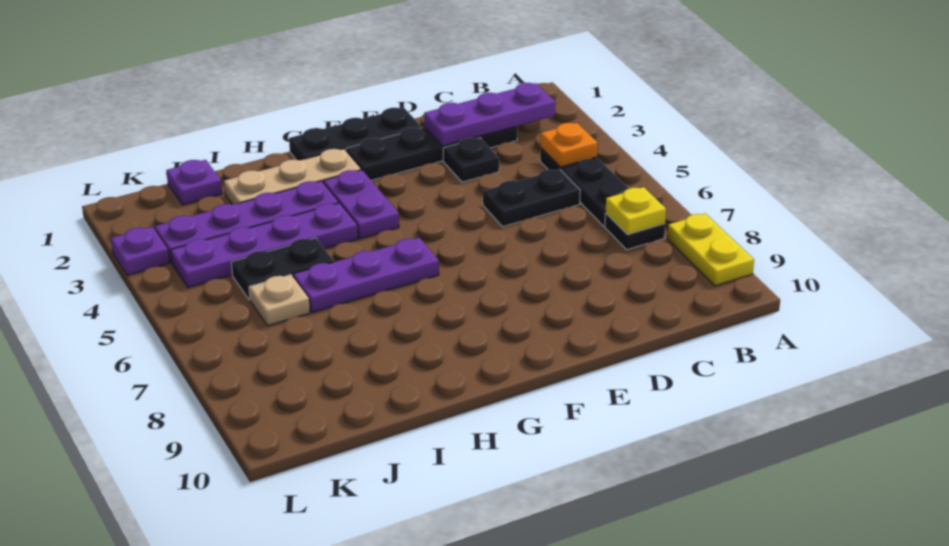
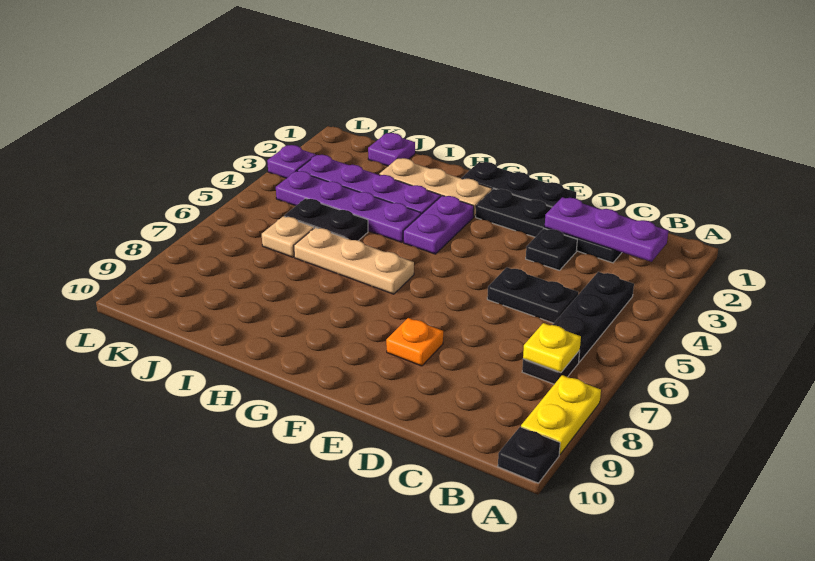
none -> black 1x1 plate [498,427,560,483]
orange 1x1 plate [541,123,598,167] -> orange 1x1 plate moved to [386,318,443,366]
purple 1x3 plate [293,238,439,313] -> tan 1x3 plate [294,227,414,294]

